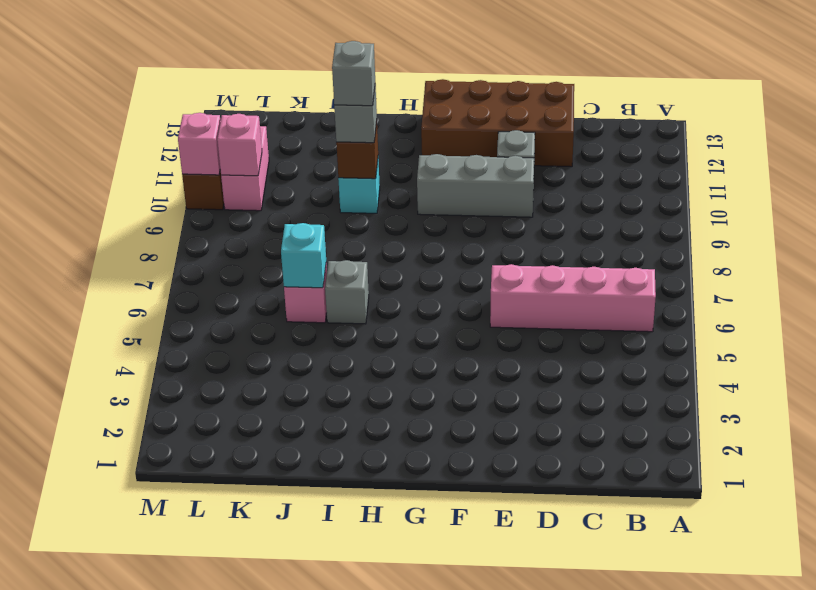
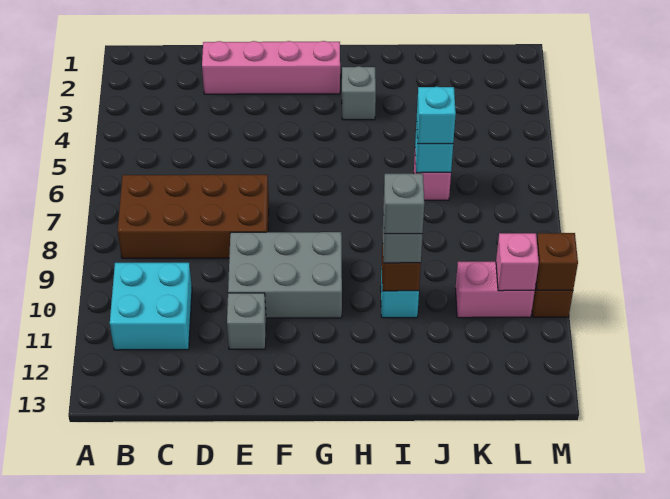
pink 1x4 brick [490,264,656,332] -> pink 1x4 brick moved to [202,41,340,94]
none -> cyan 2x2 brick [110,263,192,350]
brown 2x4 brick [421,79,574,167] -> brown 2x4 brick moved to [118,175,269,258]
grey 1x3 brick [417,154,534,217] -> grey 2x3 brick [228,232,342,318]
grey 1x1 brick [325,260,369,324] -> grey 1x1 brick moved to [342,66,376,120]
none -> cyan 1x1 brick [417,87,456,144]
pink 1x2 brick [221,126,269,211] -> pink 1x2 brick turned to [455,262,535,318]
pink 1x1 brick [178,113,221,175] -> brown 1x1 brick [536,233,578,290]

